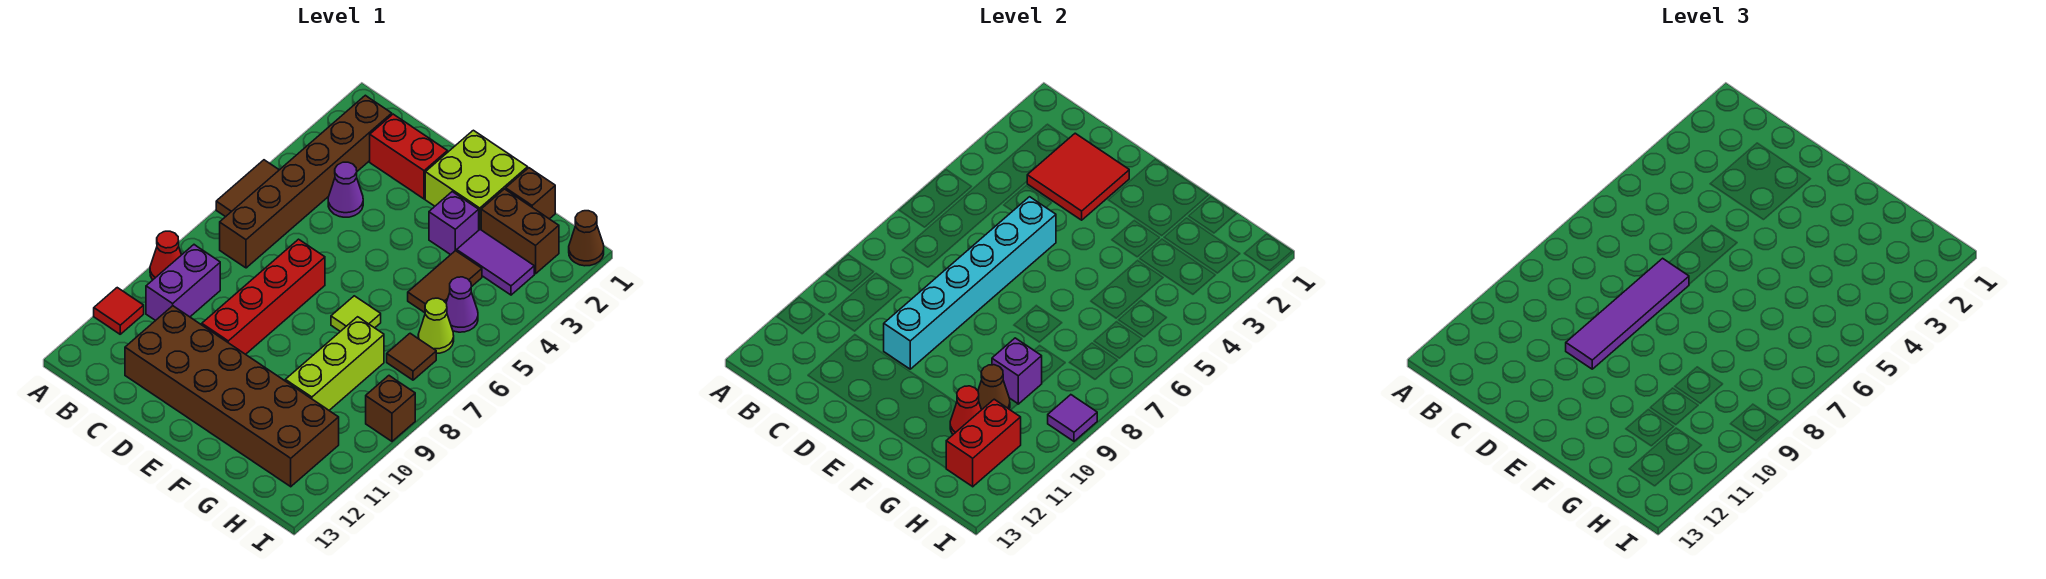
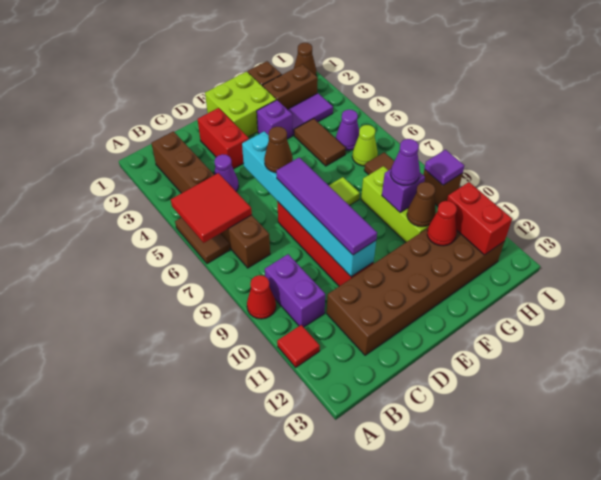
red 1x2 brick [370,114,447,199] -> red 1x2 brick turned to [198,108,249,169]
red 2x2 tile [1027,133,1129,220] -> red 2x2 tile moved to [171,173,252,243]
none -> brown 1x1 cone [264,127,293,173]
none -> purple 1x1 cone [391,139,420,185]

